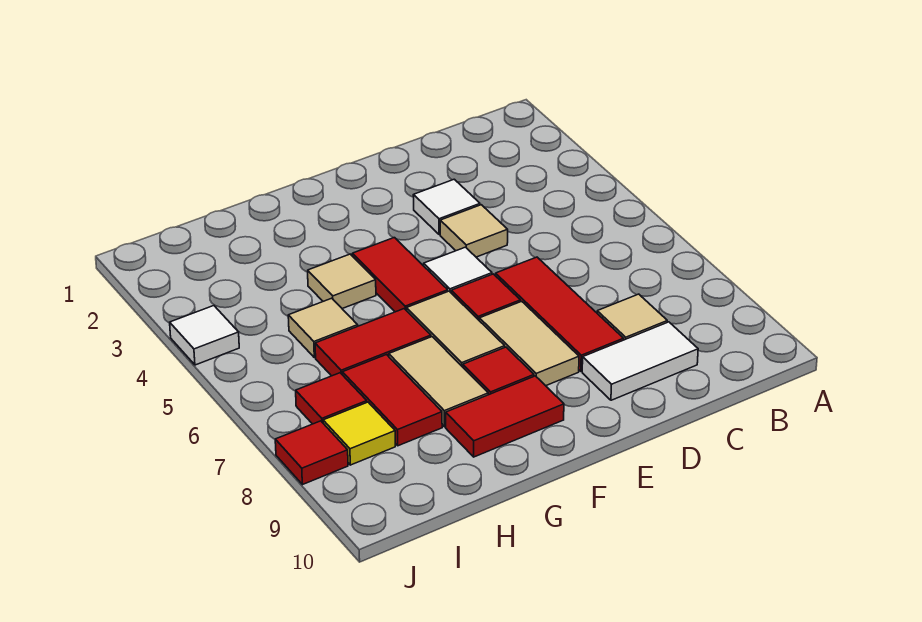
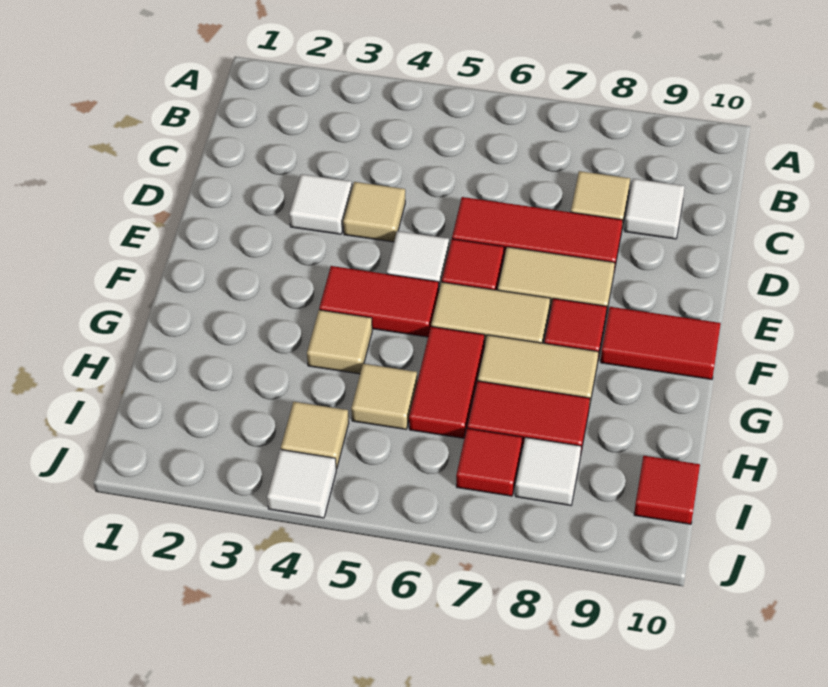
white 1x2 tile [582,322,698,400] -> white 1x1 tile [625,179,685,239]
red 1x2 tile [446,376,564,457] -> red 1x2 tile turned to [601,307,721,379]
none -> tan 1x1 tile [281,402,349,469]
yellow 1x1 tile [323,402,395,465] -> white 1x1 tile [515,437,581,505]
red 1x1 tile [275,421,348,485] -> red 1x1 tile moved to [634,456,700,524]

